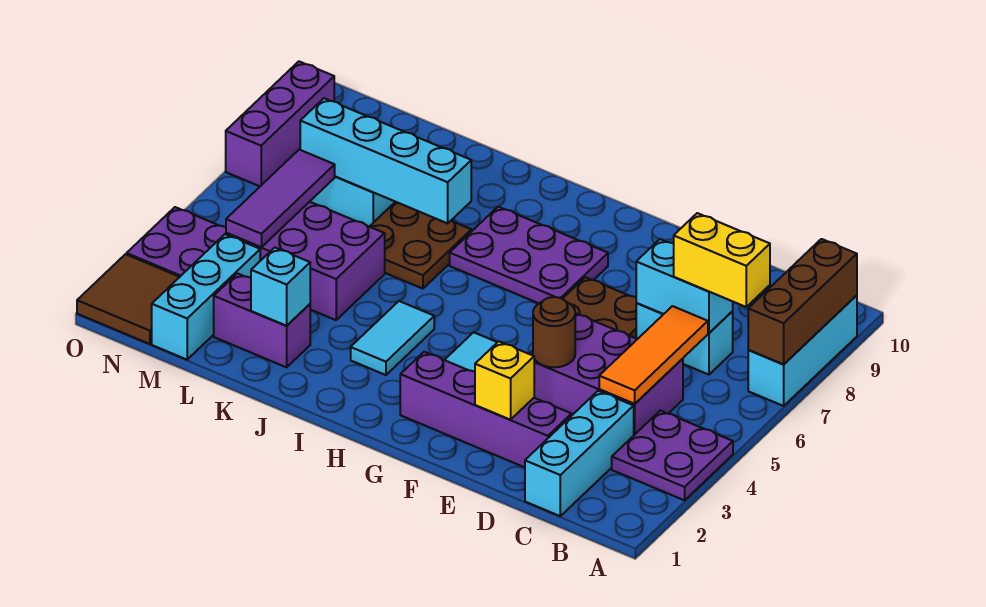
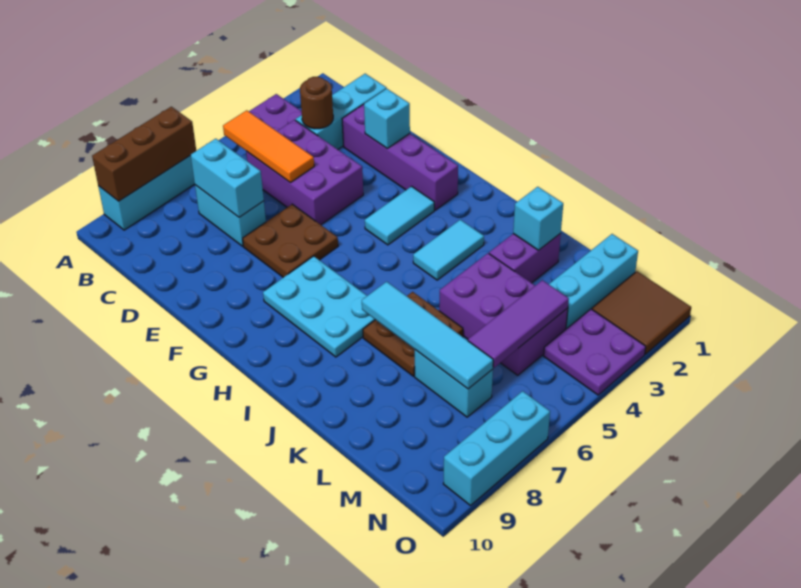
yellow 1x2 brick [674,213,770,307] -> none
orange 1x3 tile [599,306,708,404] -> orange 1x3 tile turned to [223,110,314,182]
yellow 1x1 brick [475,341,534,420] -> cyan 1x1 brick [364,89,410,149]
brown 1x1 round brick [533,297,575,367] -> brown 1x1 round brick moved to [300,77,333,129]
purple 2x3 plate [450,207,608,303] -> cyan 2x3 plate [263,256,375,357]
cyan 1x4 brick [300,98,471,223] -> cyan 1x4 tile [362,282,493,389]
purple 1x2 brick [214,274,310,367] -> purple 1x2 brick turned to [489,234,561,283]
purple 1x3 brick [226,62,334,186] -> cyan 1x3 brick [443,391,550,506]

